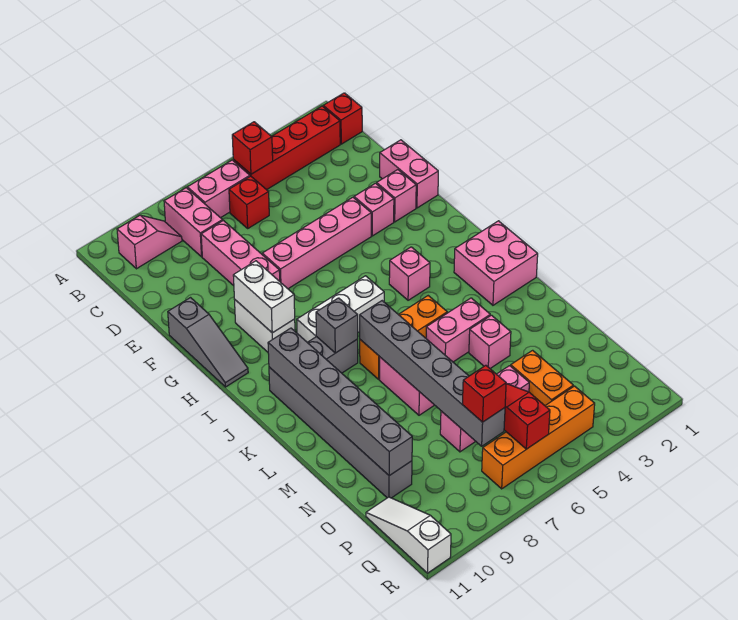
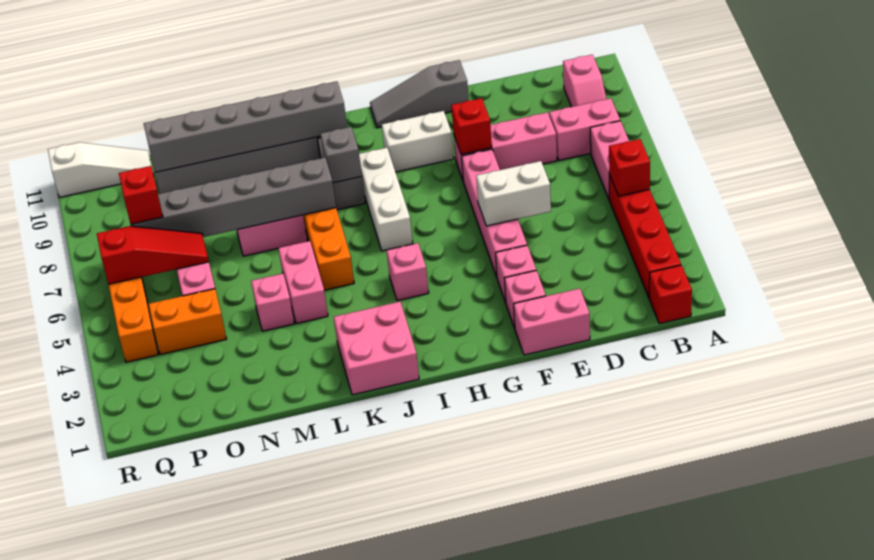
red 1x1 brick [229,176,269,228] -> red 1x1 brick moved to [451,98,492,155]
white 1x2 brick [233,261,295,333] -> white 1x2 brick moved to [476,161,551,226]

